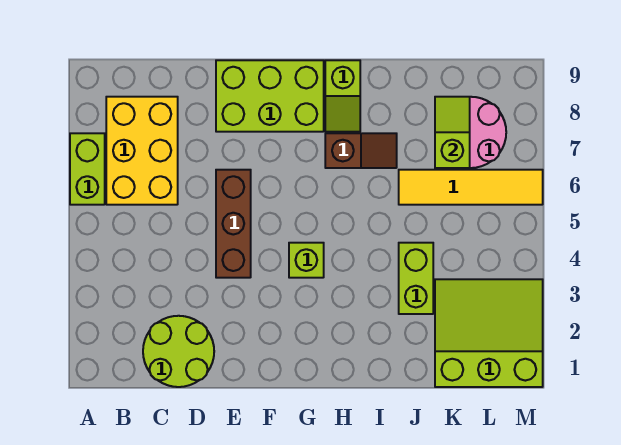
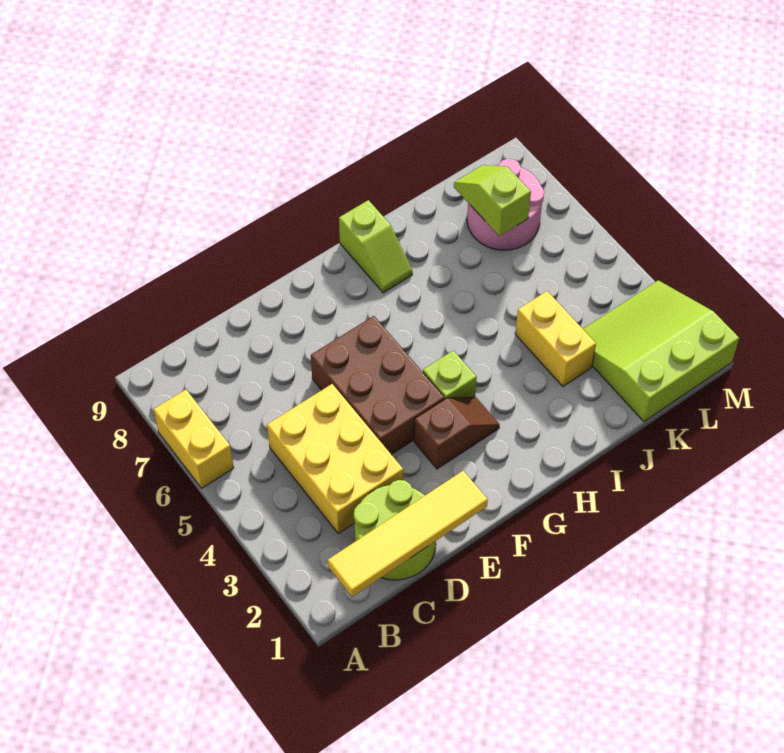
lime 1x2 brick [70,133,105,205] -> yellow 1x2 brick [154,390,234,488]
yellow 2x3 brick [106,97,178,205] -> yellow 2x3 brick moved to [267,384,403,534]
brown 1x3 brick [216,170,251,278] -> brown 2x3 brick [311,316,444,455]
lime 2x3 brick [216,60,324,132] -> none
brown 1x2 slope [325,133,397,168] -> brown 1x2 slope moved to [414,398,500,469]
lime 1x2 brick [399,243,433,314] -> yellow 1x2 brick [515,291,596,386]
yellow 1x4 tile [399,170,543,205] -> yellow 1x4 tile moved to [328,471,488,597]

